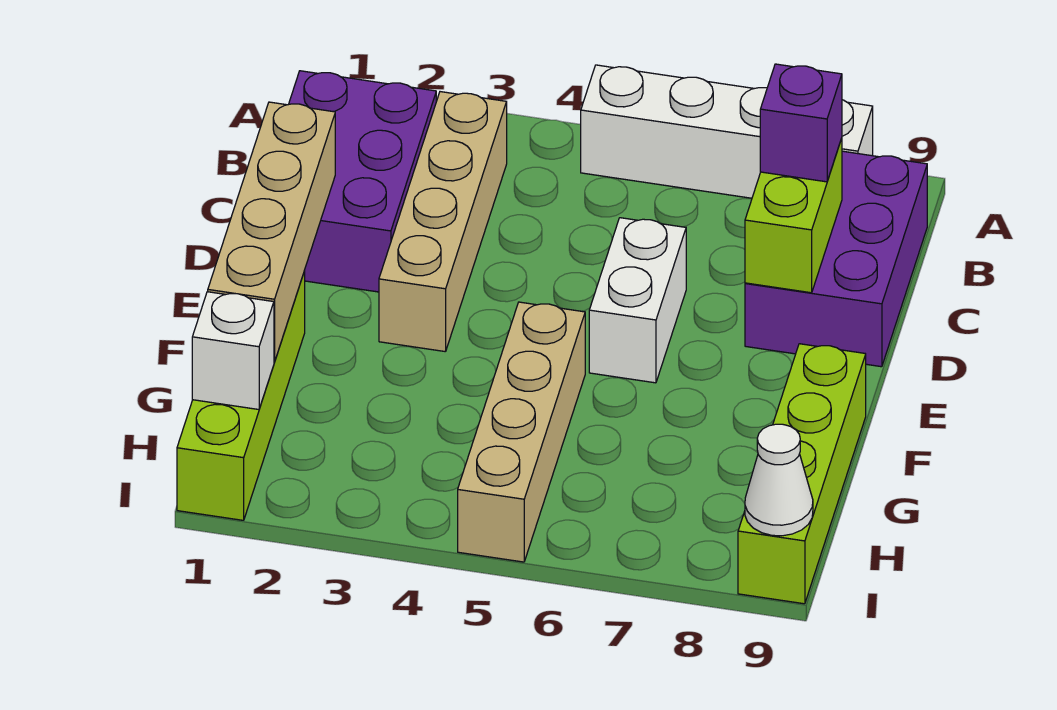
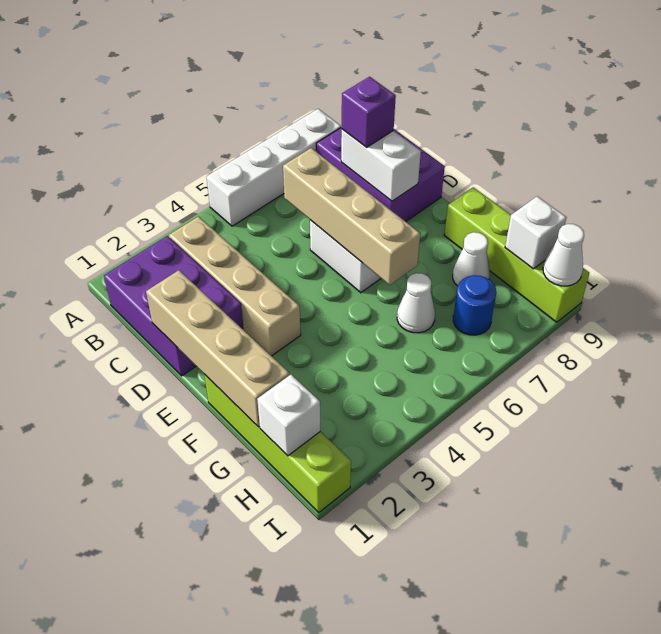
lime 1x2 brick [745,138,842,293] -> white 1x2 brick [341,129,421,201]
tan 1x4 brick [458,302,585,562] -> tan 1x4 brick moved to [283,148,420,285]
none -> white 1x1 cone [397,273,435,333]
none -> white 1x1 cone [453,232,490,286]
none -> blue 1x1 round brick [453,275,496,335]
none -> white 1x1 brick [505,196,566,269]

